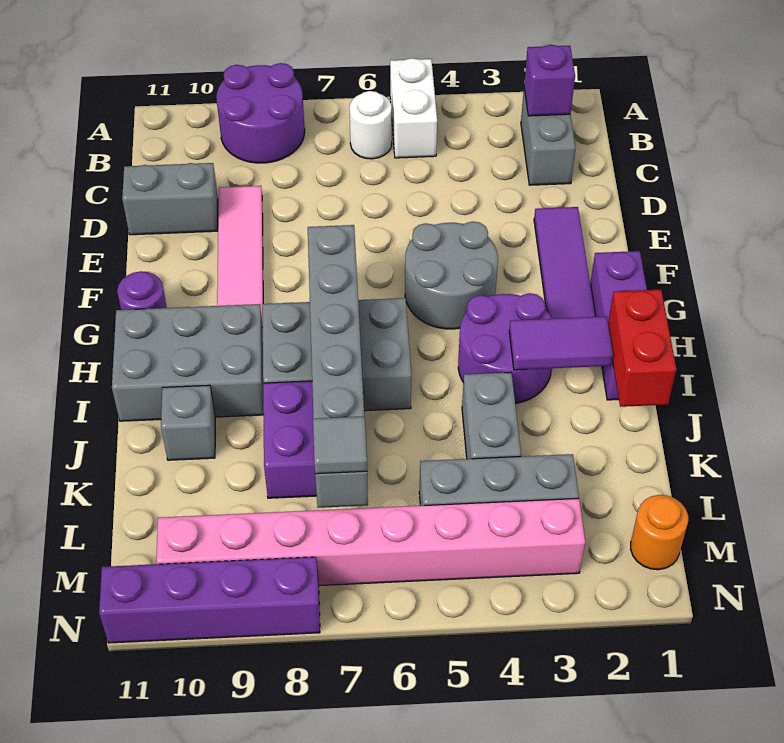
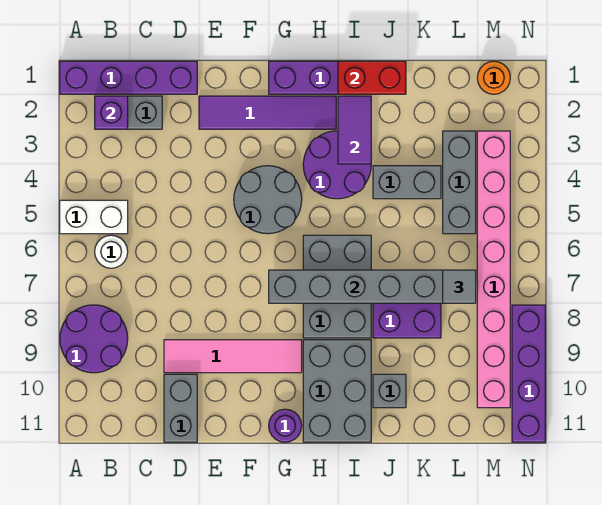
none -> purple 1x4 brick [60,61,197,94]

